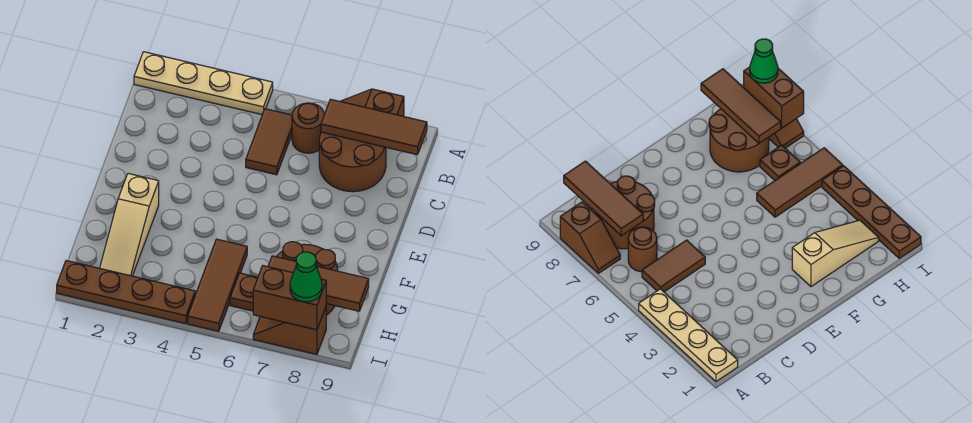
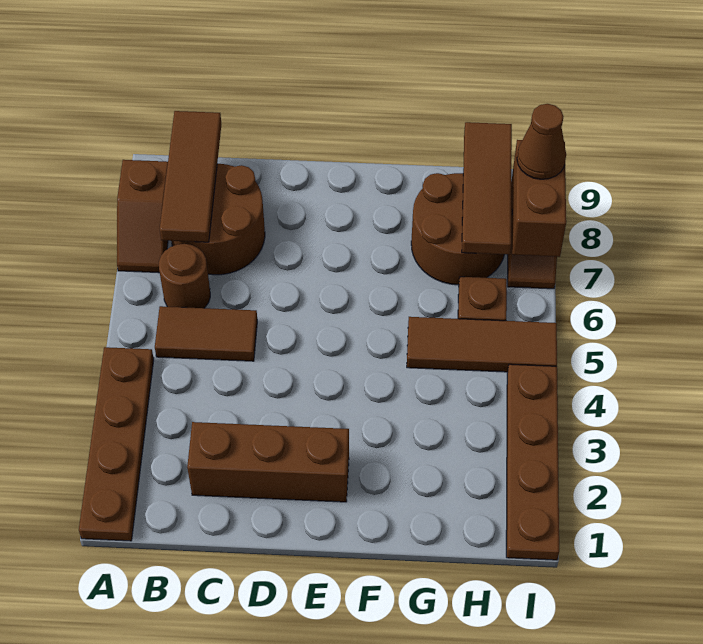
tan 1x4 plate [134,52,273,114] -> brown 1x4 plate [79,347,154,541]
none -> brown 1x3 brick [187,422,349,502]
tan 1x3 slope [100,174,159,276] -> none
green 1x1 cone [290,252,322,302] -> brown 1x1 cone [517,104,566,179]

